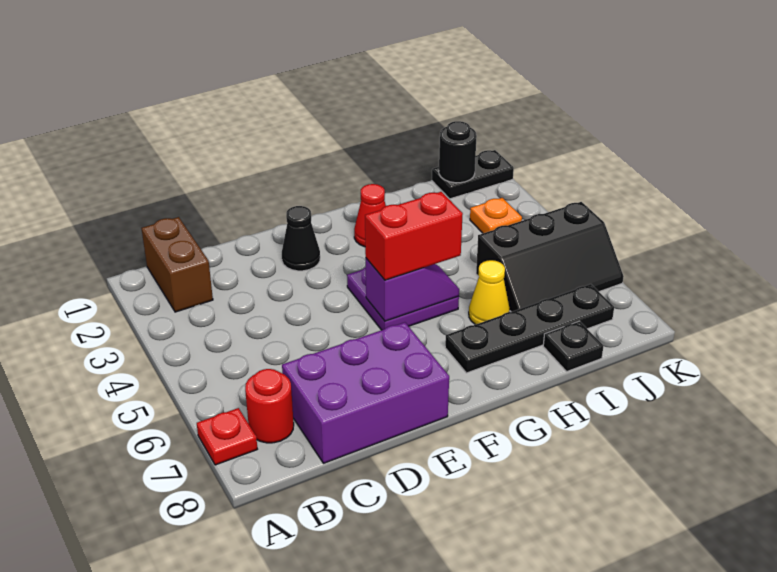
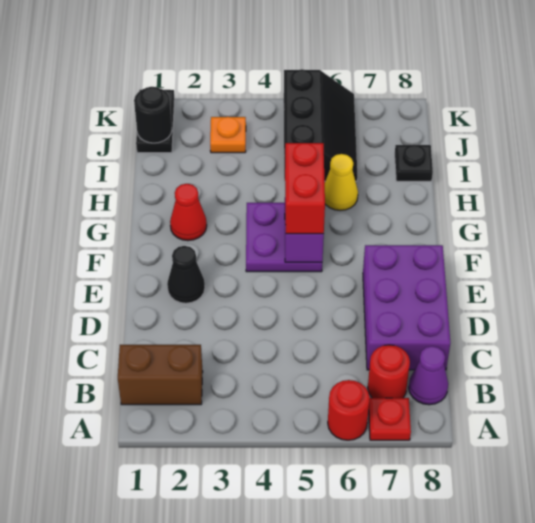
none -> red 1x1 round brick [328,380,370,440]
none -> purple 1x1 cone [409,346,448,405]
black 1x4 plate [445,284,614,373] -> none

